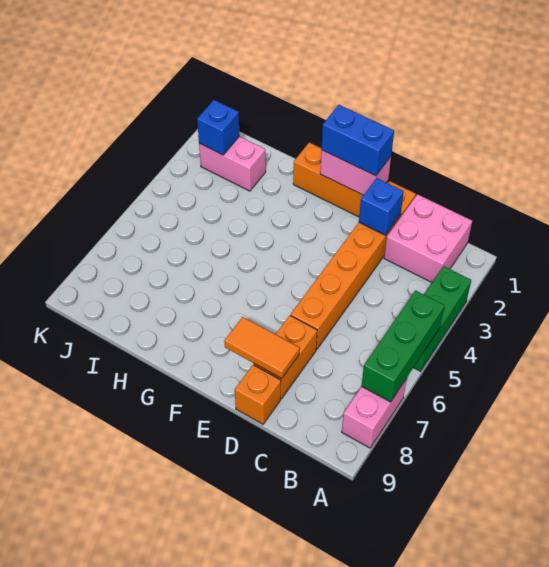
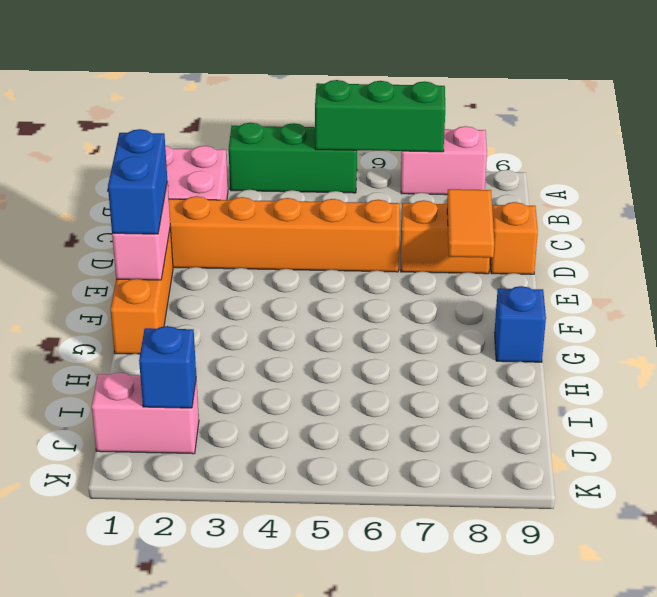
blue 1x1 brick [359,178,404,235] -> blue 1x1 brick moved to [495,286,546,362]
pink 1x2 brick [199,136,266,191] -> pink 1x2 brick turned to [92,373,199,454]

